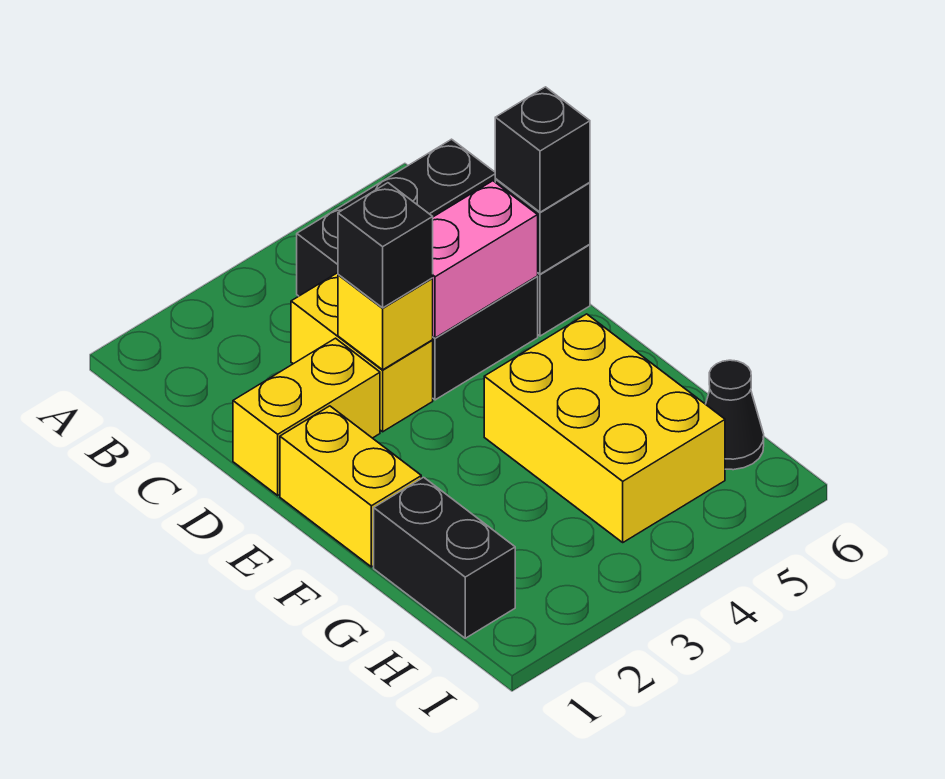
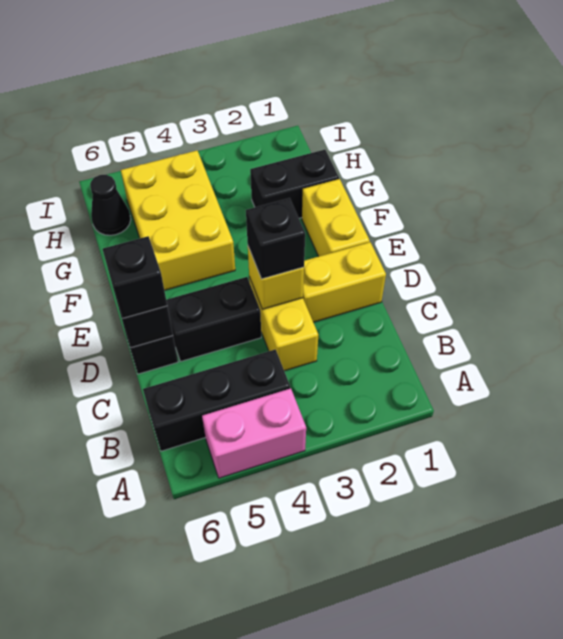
pink 1x2 brick [432,181,538,338] -> pink 1x2 brick moved to [202,388,306,478]
black 1x2 brick [374,477,515,638] -> black 1x2 brick turned to [250,150,339,218]

